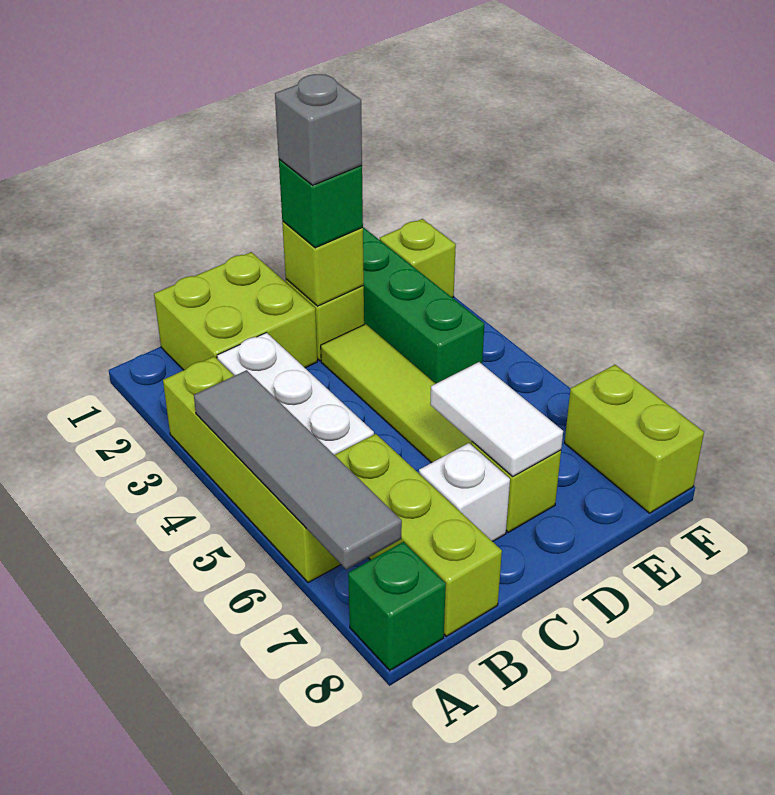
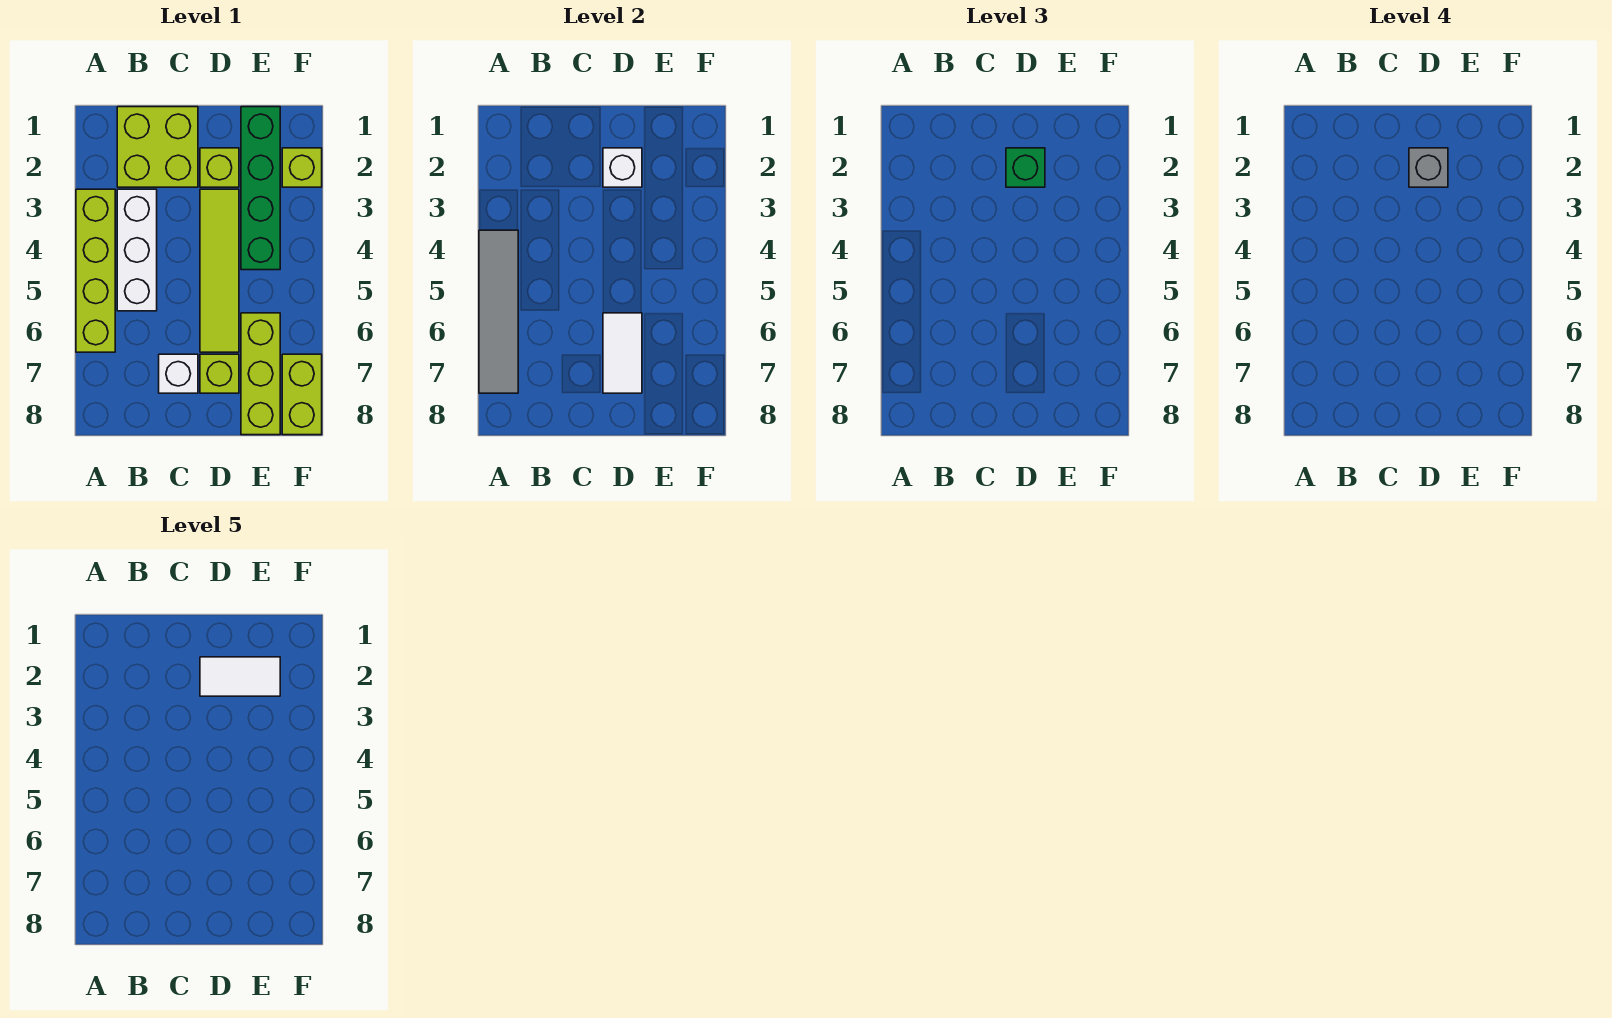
green 1x1 brick [348,542,446,670] -> none
lime 1x3 brick [335,434,502,636] -> lime 1x3 brick moved to [241,313,280,435]
lime 1x1 brick [282,221,364,306] -> white 1x1 brick [603,148,642,187]
none -> white 1x2 tile [200,657,280,696]

